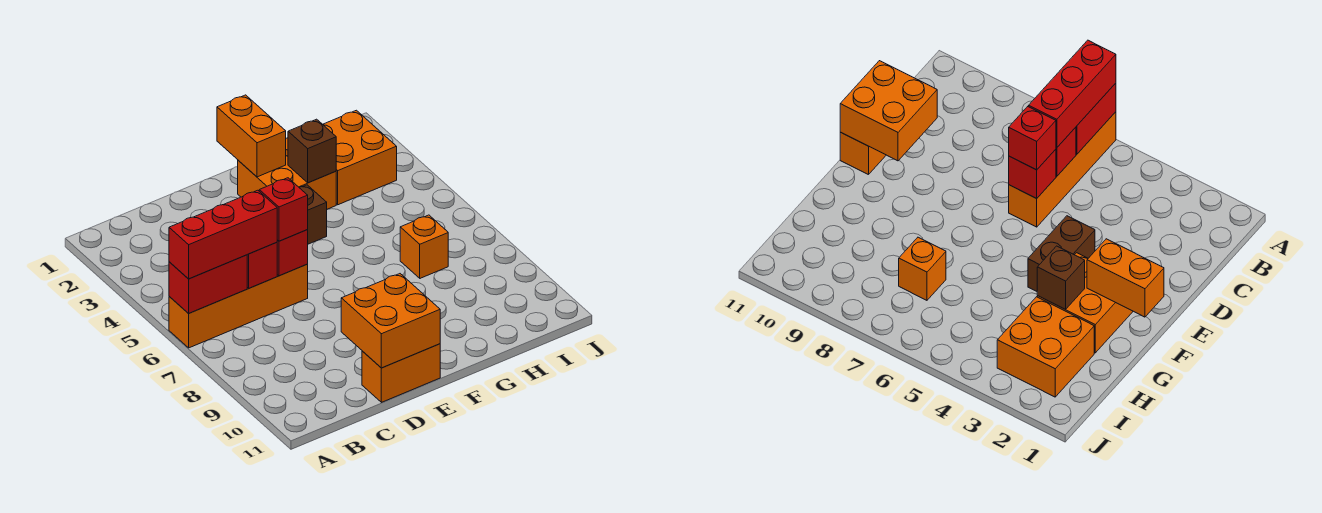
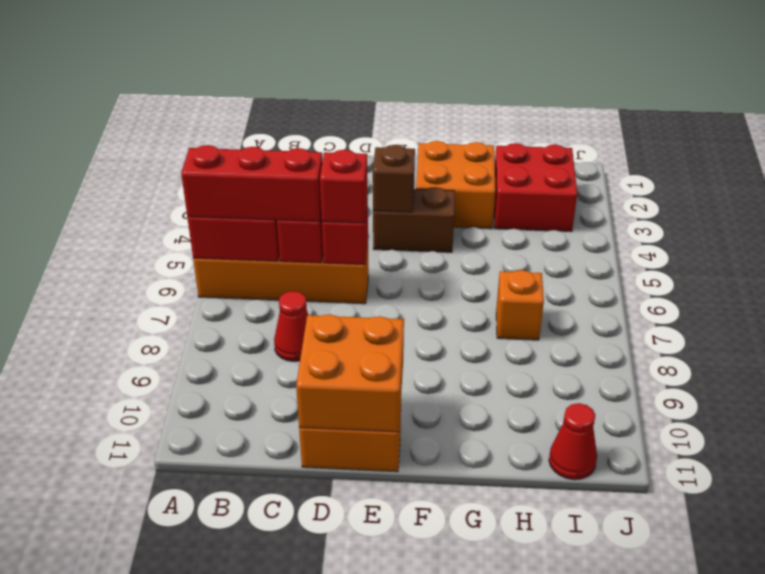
none -> red 1x1 cone [274,291,308,361]
orange 1x2 brick [217,95,286,177] -> none
brown 1x1 brick [288,119,336,183] -> brown 1x1 brick moved to [373,145,415,212]
orange 2x2 brick [323,110,397,205] -> red 2x2 brick [494,143,577,231]
none -> red 1x1 cone [549,403,597,480]

